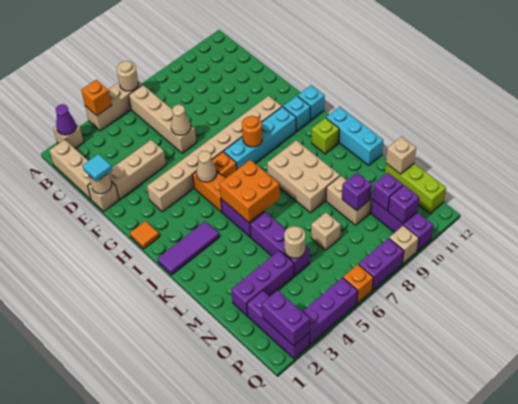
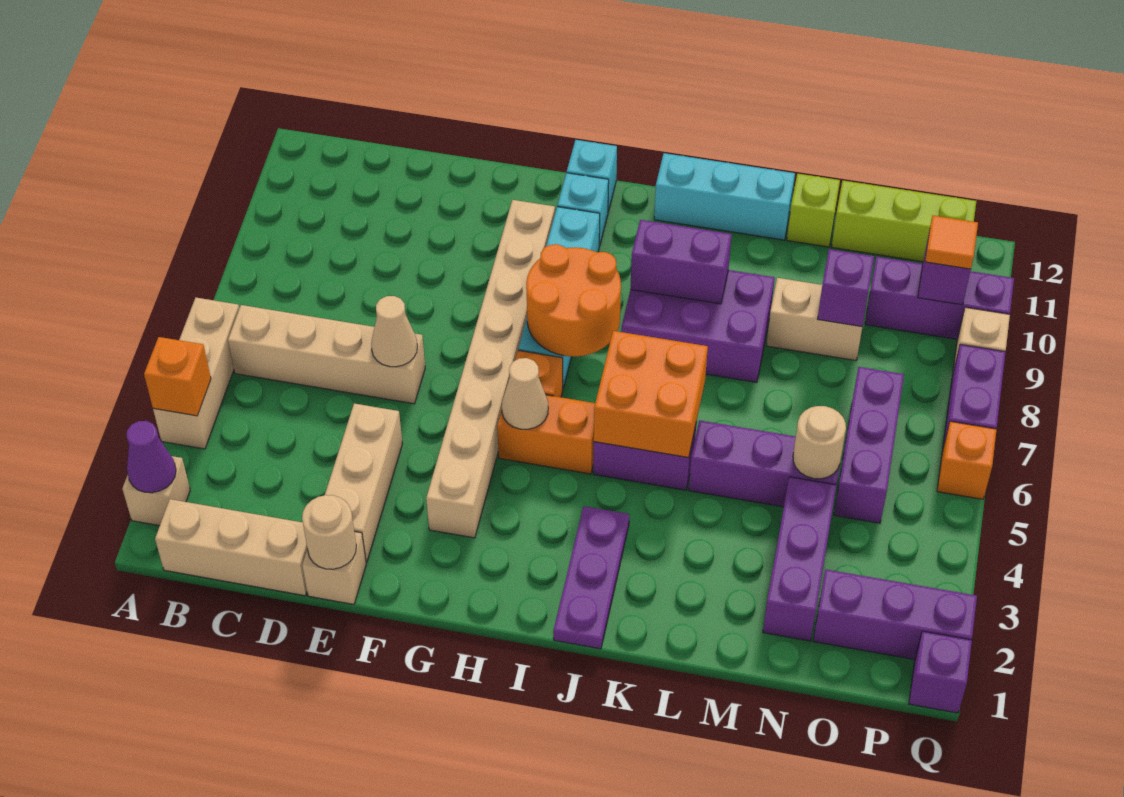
tan 1x1 round brick [117,61,138,91] -> none
cyan 1x1 tile [83,154,112,182] -> none
orange 1x1 tile [130,221,159,249] -> orange 1x1 tile moved to [925,216,978,269]
orange 1x1 round brick [242,116,262,147] -> orange 2x2 round brick [526,244,621,356]
purple 1x3 tile [158,221,219,275] -> purple 1x3 plate [553,506,629,649]
tan 2x3 brick [267,140,340,213] -> purple 2x3 brick [621,270,775,383]
lime 1x1 brick [312,118,339,154] -> lime 1x1 brick moved to [787,174,840,247]
tan 1x1 brick [311,212,341,250] -> none
tan 1x1 brick [386,137,416,174] -> none
purple 1x1 brick [372,173,403,211] -> purple 1x1 brick moved to [909,631,972,713]
purple 1x2 brick [262,290,310,346] -> purple 1x2 brick moved to [630,220,732,304]
purple 1x3 brick [302,278,358,344] -> purple 1x3 brick moved to [834,367,904,523]

